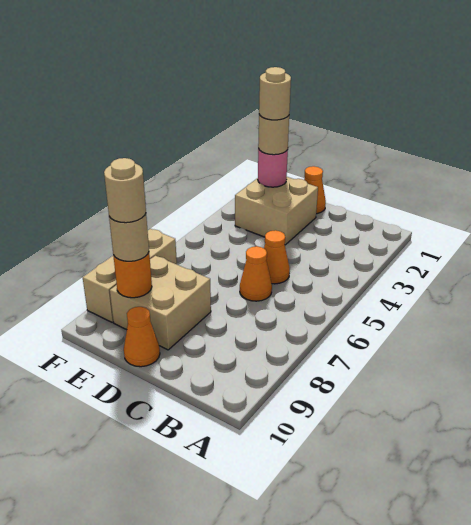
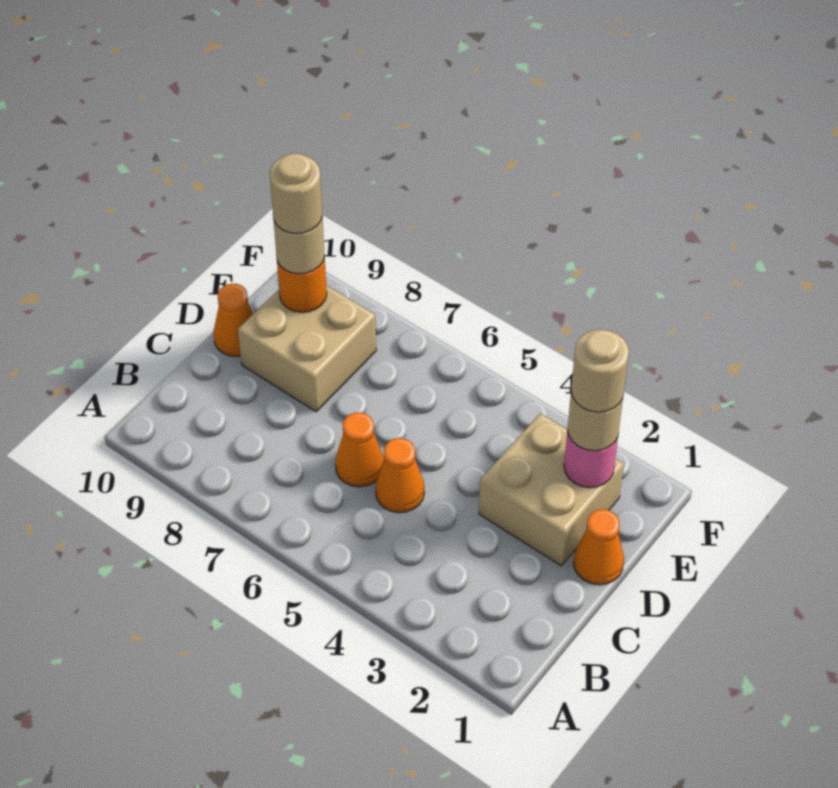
tan 1x3 brick [83,229,177,322] -> none

